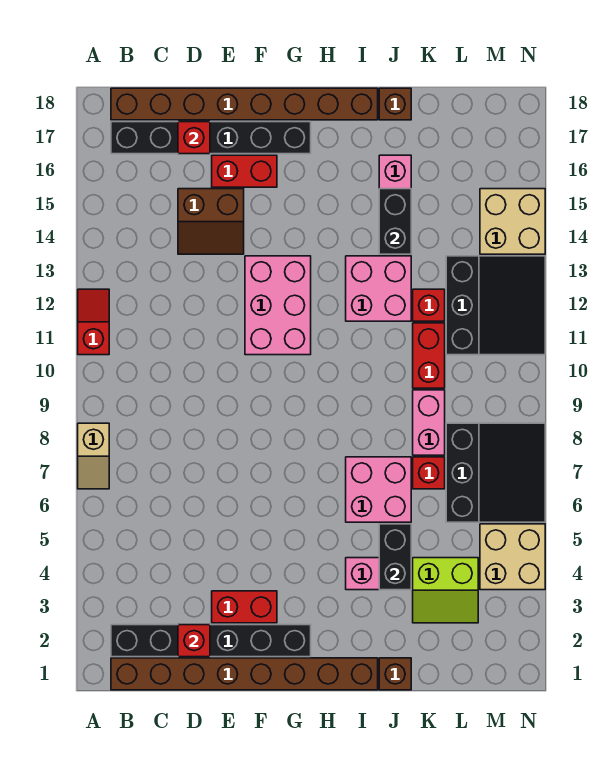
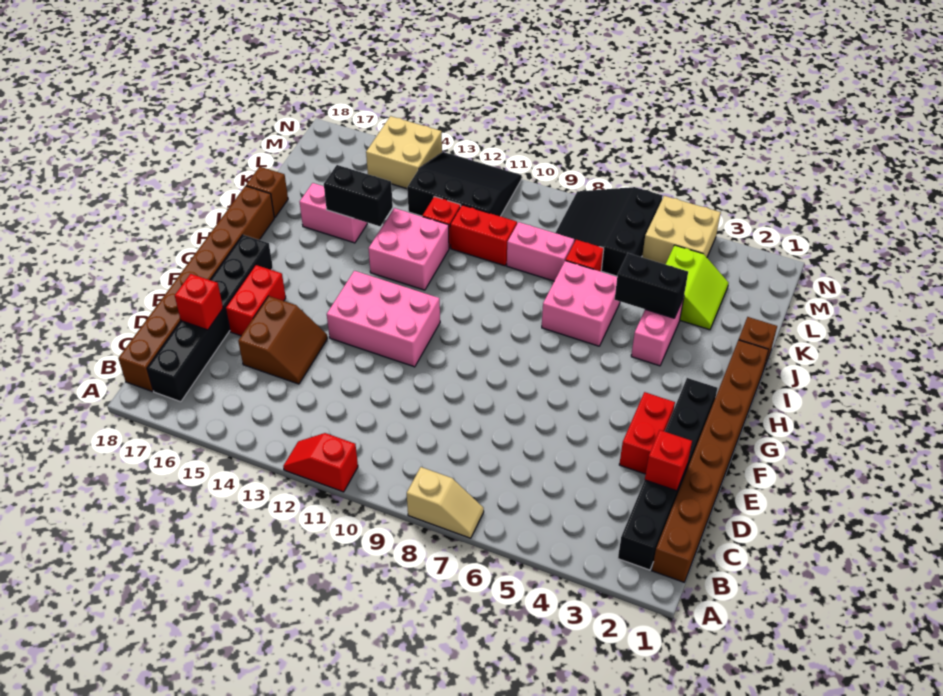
black 3x3 slope [446,423,545,522] -> black 3x3 slope turned to [556,187,663,276]

